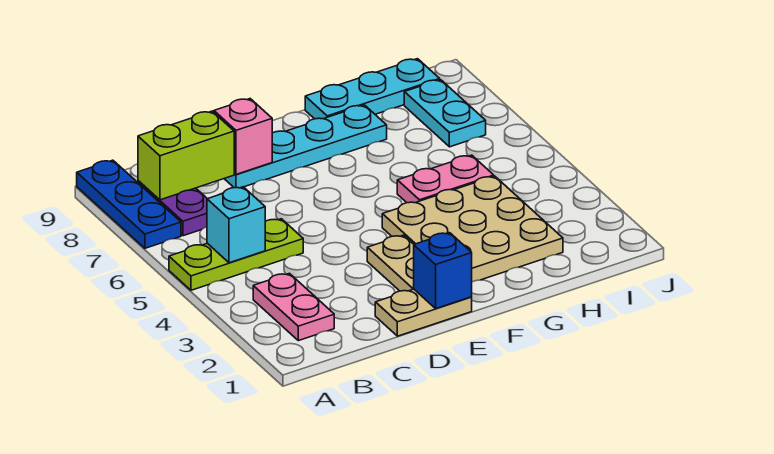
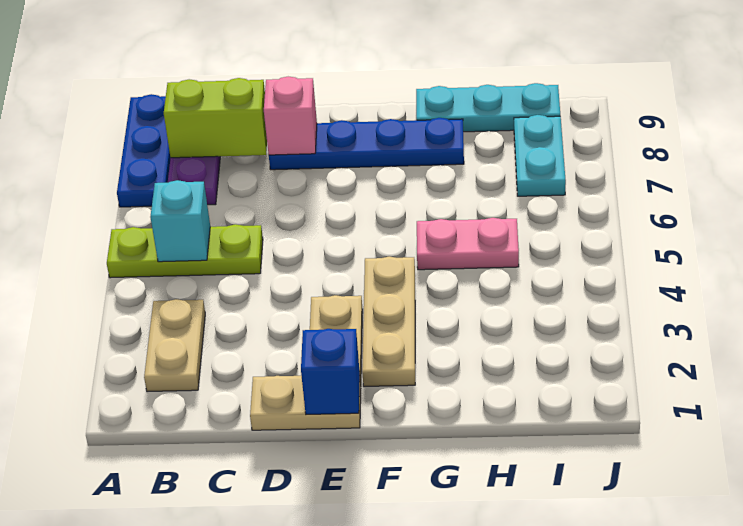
pink 1x2 plate [253,273,334,341] -> tan 1x2 plate [144,299,205,392]
cyan 1x4 plate [224,105,387,188] -> blue 1x4 plate [269,118,464,170]
tan 3x3 plate [382,176,563,282] -> tan 1x3 plate [362,256,415,387]

